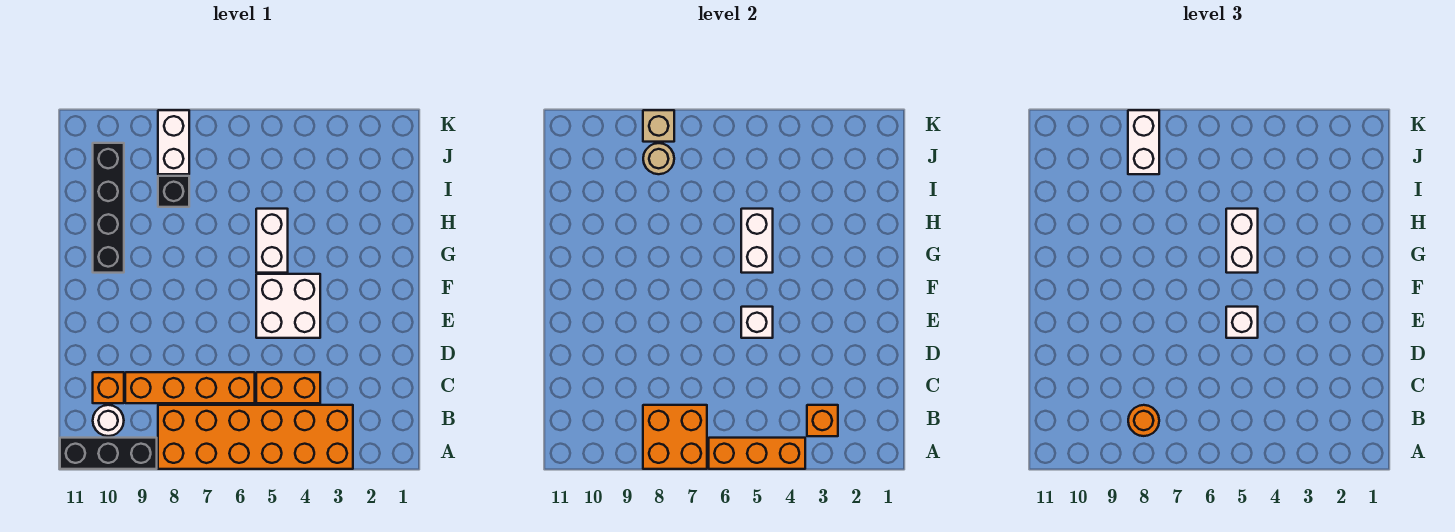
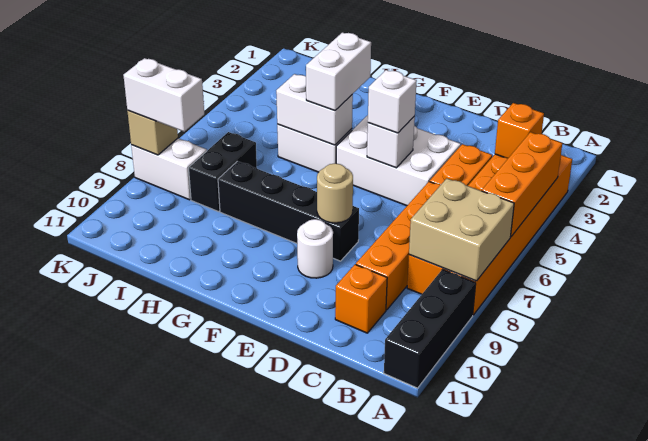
orange 2x2 brick [643,405,707,469] -> tan 2x2 brick [409,179,514,281]
orange 1x1 round brick [1128,405,1159,436] -> none
white 1x1 round brick [93,405,124,436] -> white 1x1 round brick moved to [297,219,333,278]
white 2x2 brick [256,274,320,338] -> white 2x3 brick [336,115,461,206]
white 1x2 brick [1226,209,1258,273] -> white 1x2 brick turned to [306,32,371,110]
black 1x4 brick [93,143,124,273] -> black 1x4 brick moved to [218,161,359,261]
black 1x1 brick [158,176,189,207] -> black 1x2 brick [189,132,257,212]
tan 1x1 round brick [643,143,674,174] -> tan 1x1 round brick moved to [317,163,353,223]

